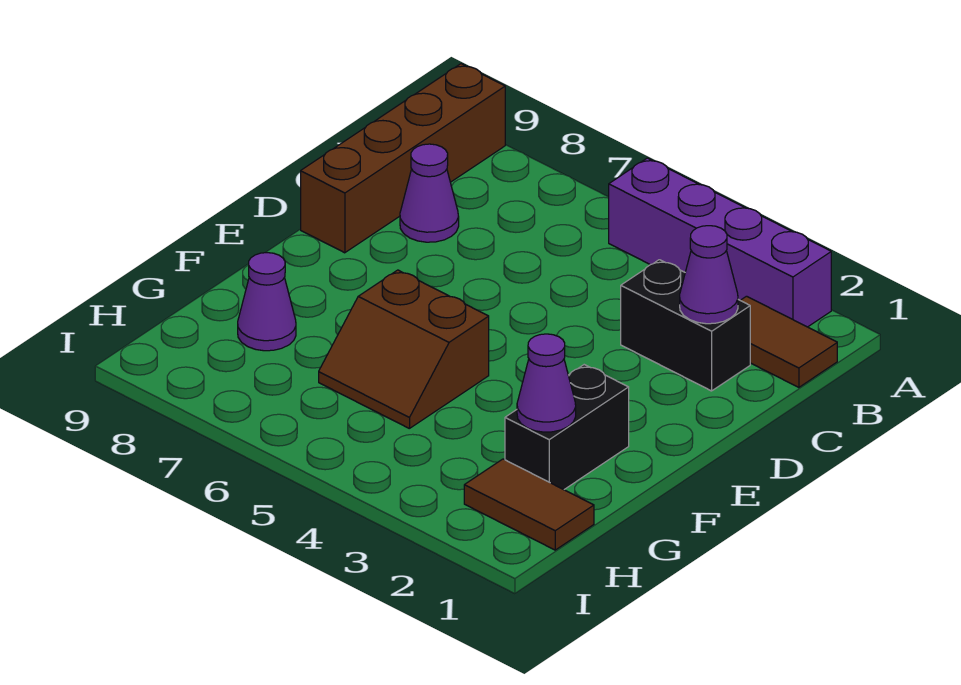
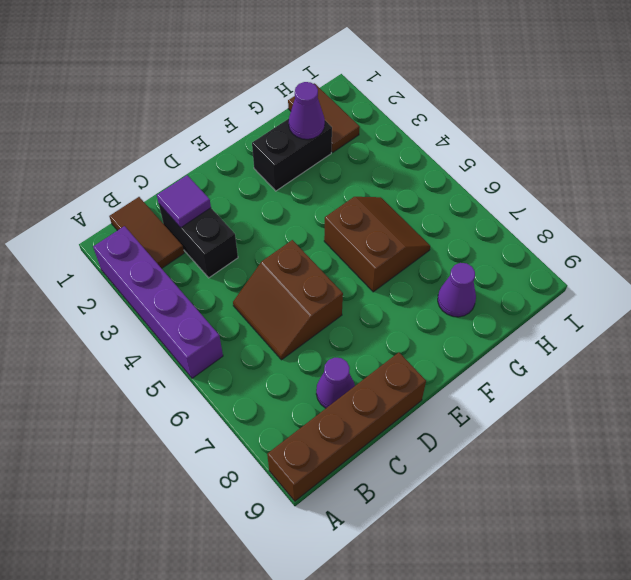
purple 1x1 cone [680,226,738,324] -> purple 1x1 tile [157,175,211,228]
none -> brown 2x2 slope [233,240,343,360]

